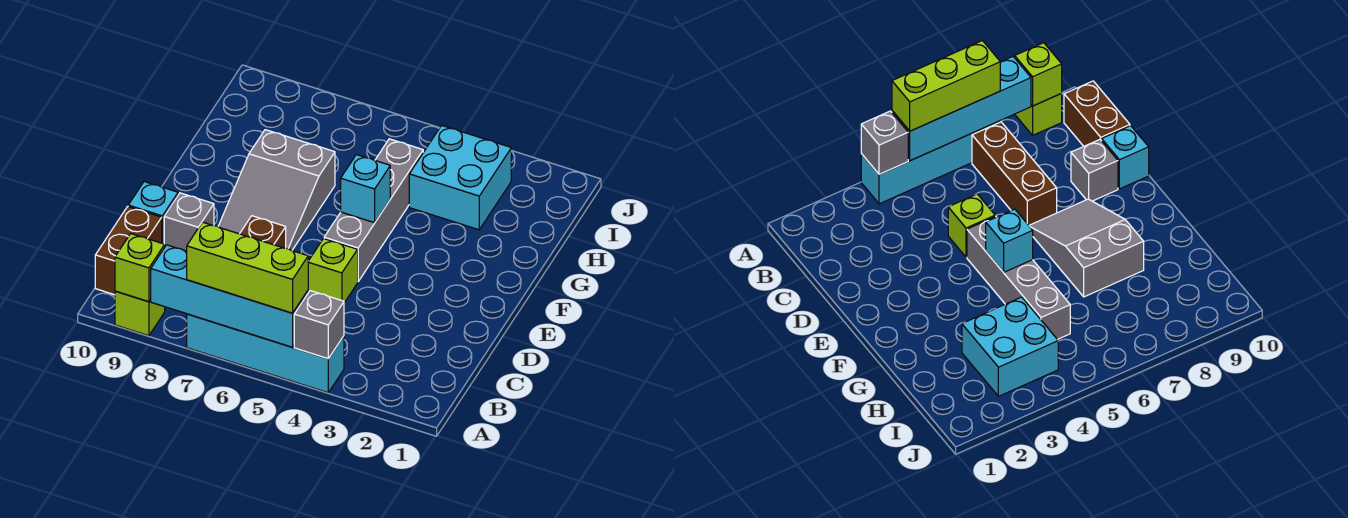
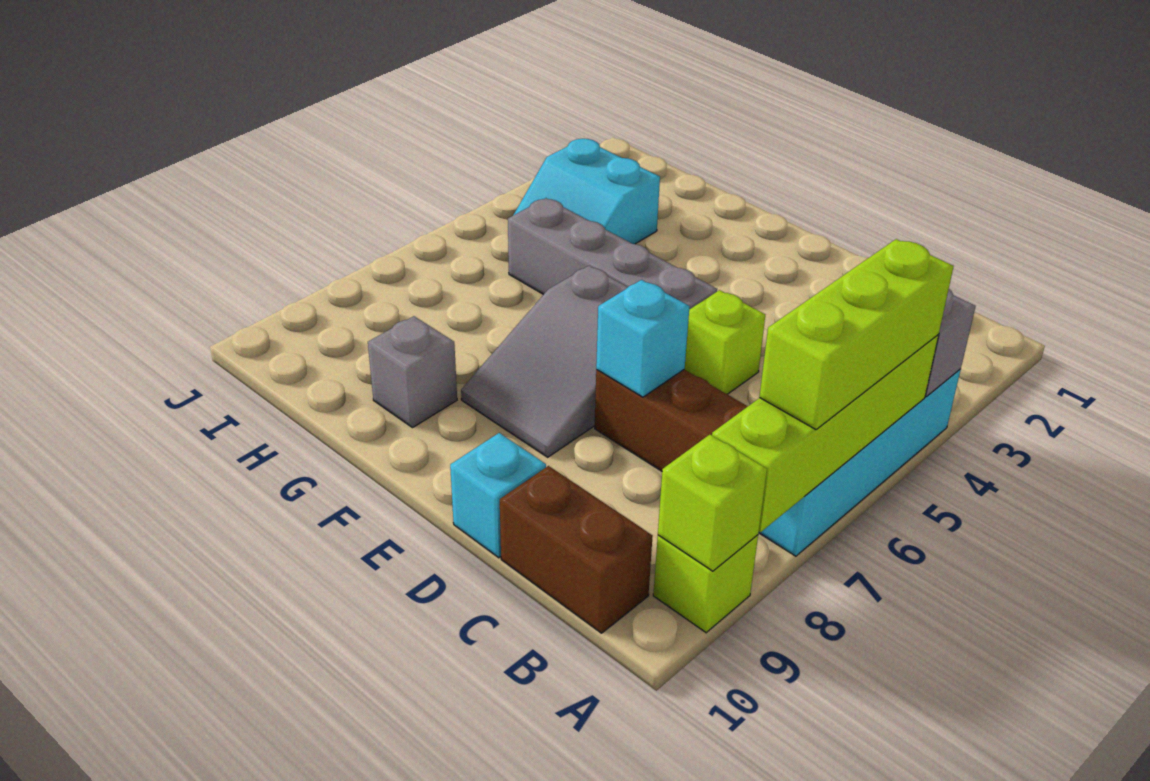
cyan 1x4 brick [151,245,308,347] -> lime 1x4 brick [712,335,938,532]
grey 1x1 brick [164,193,214,251] -> grey 1x1 brick moved to [368,316,457,428]
grey 2x3 slope [218,130,335,251] -> grey 2x3 slope turned to [461,266,628,457]
cyan 1x1 brick [341,155,390,223] -> cyan 1x1 brick moved to [596,280,690,397]
cyan 2x2 brick [409,125,511,230] -> cyan 2x2 slope [514,139,660,244]

